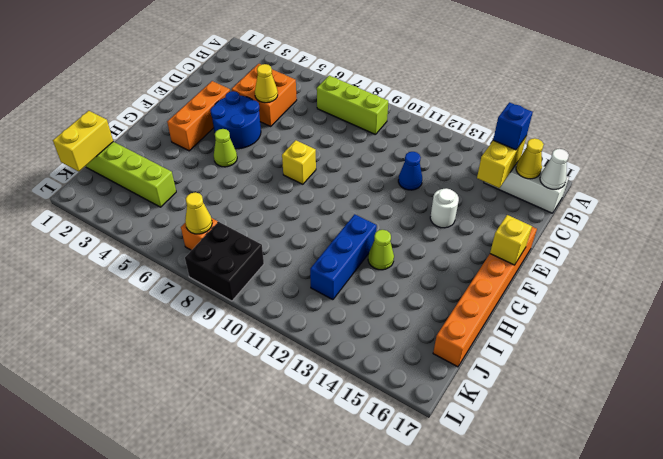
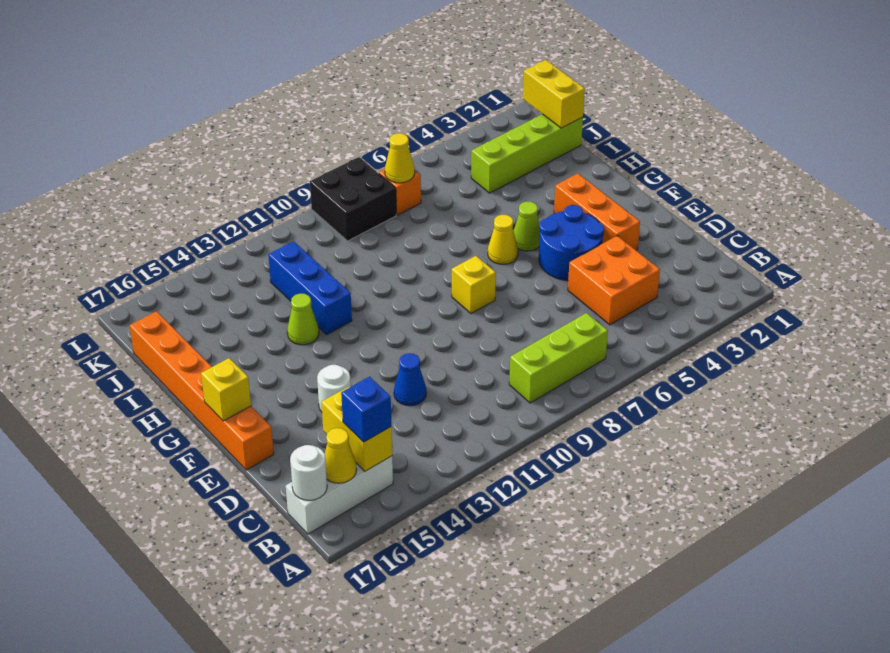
white 1x1 cone [540,149,569,189] -> white 1x1 round brick [290,445,327,500]
yellow 1x1 cone [255,64,278,103] -> yellow 1x1 cone moved to [488,215,518,264]

